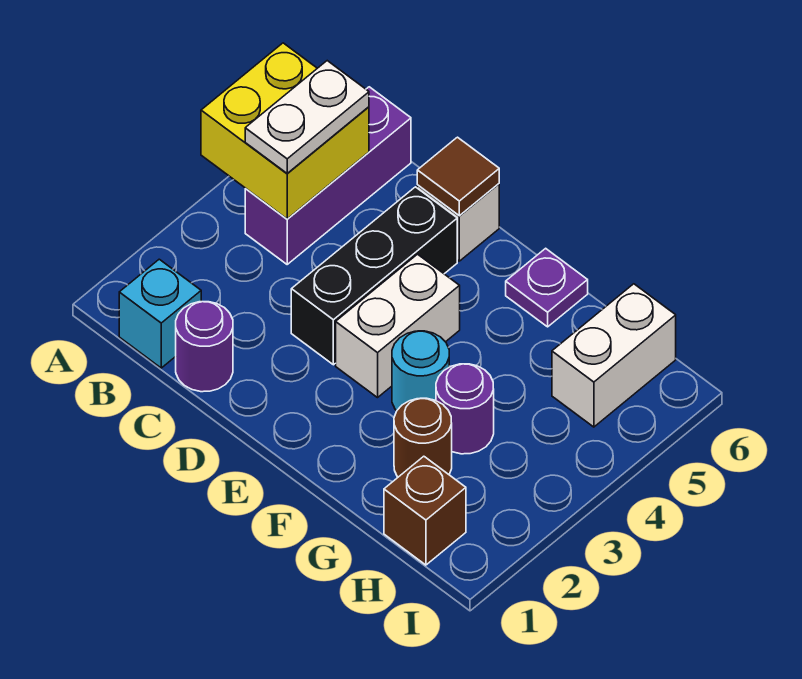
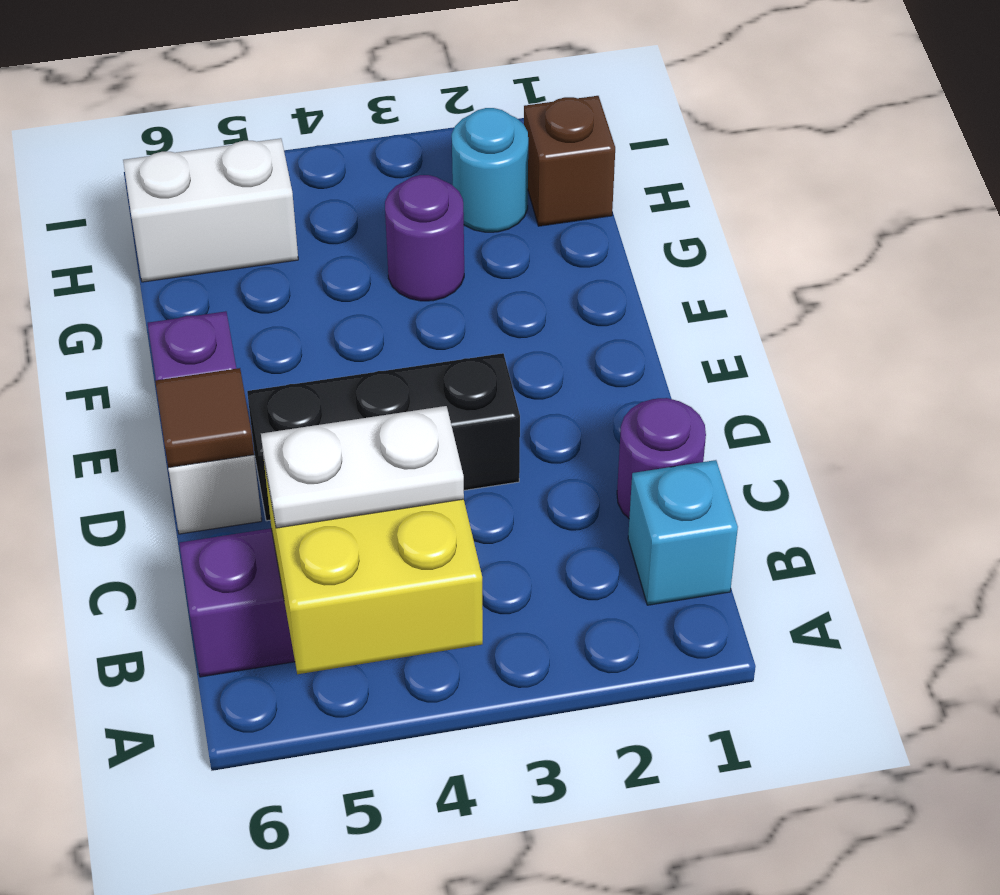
white 1x2 brick [336,254,460,398] -> none
cyan 1x1 round brick [392,331,449,411] -> cyan 1x1 round brick moved to [452,108,528,232]
brown 1x1 round brick [394,398,452,477] -> none

